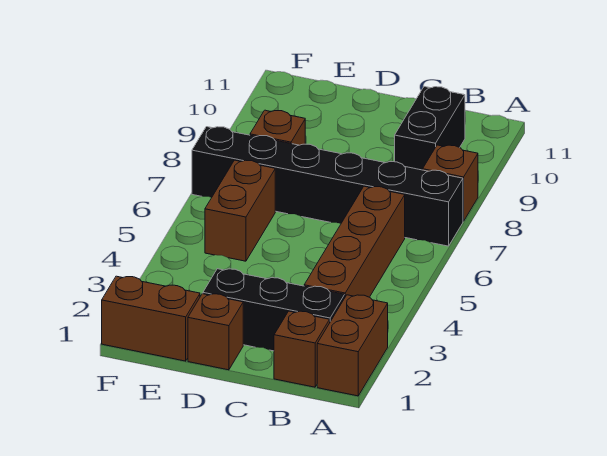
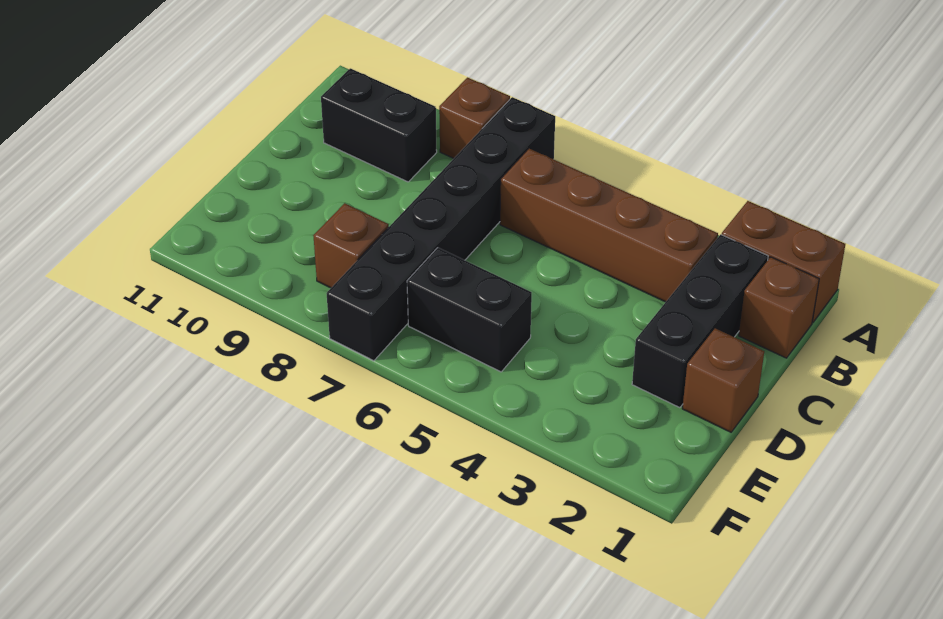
brown 1x2 brick [102,276,200,361] -> none
brown 1x2 brick [205,160,275,261] -> black 1x2 brick [407,248,532,372]

